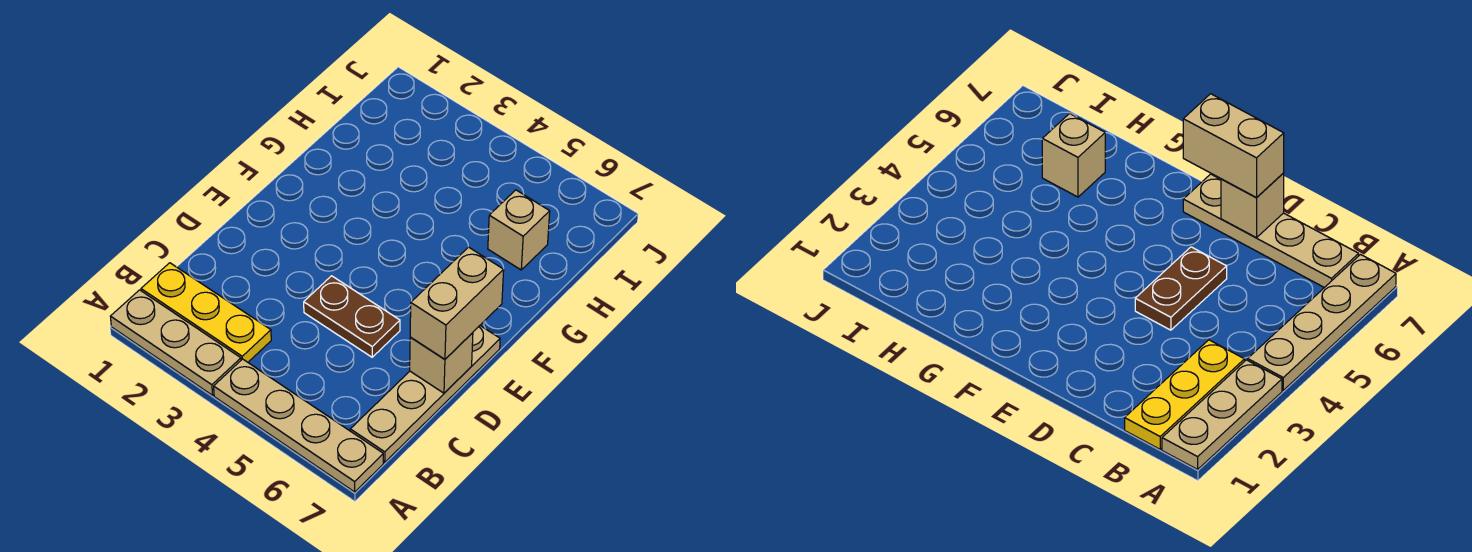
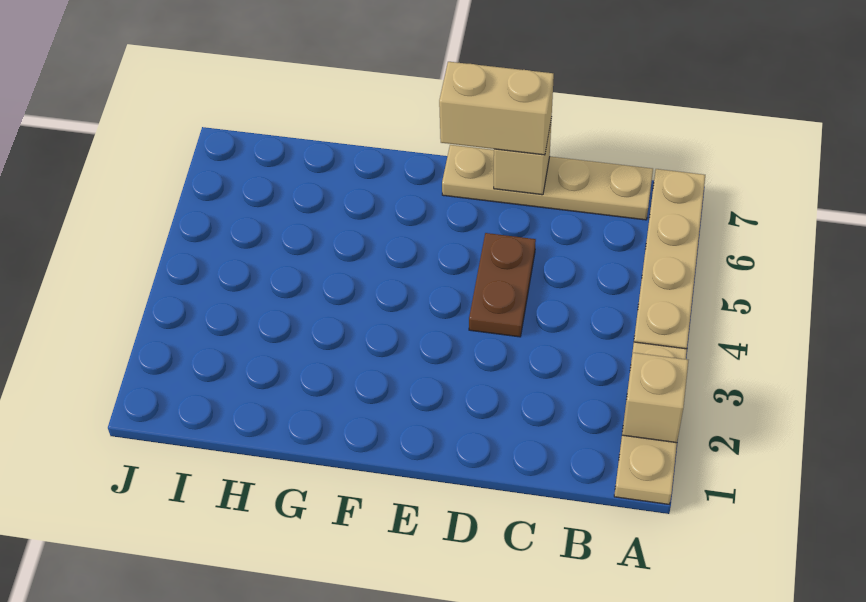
yellow 1x3 plate [141,263,271,362] -> none
tan 1x1 brick [488,190,550,270] -> tan 1x1 brick moved to [622,353,688,443]

